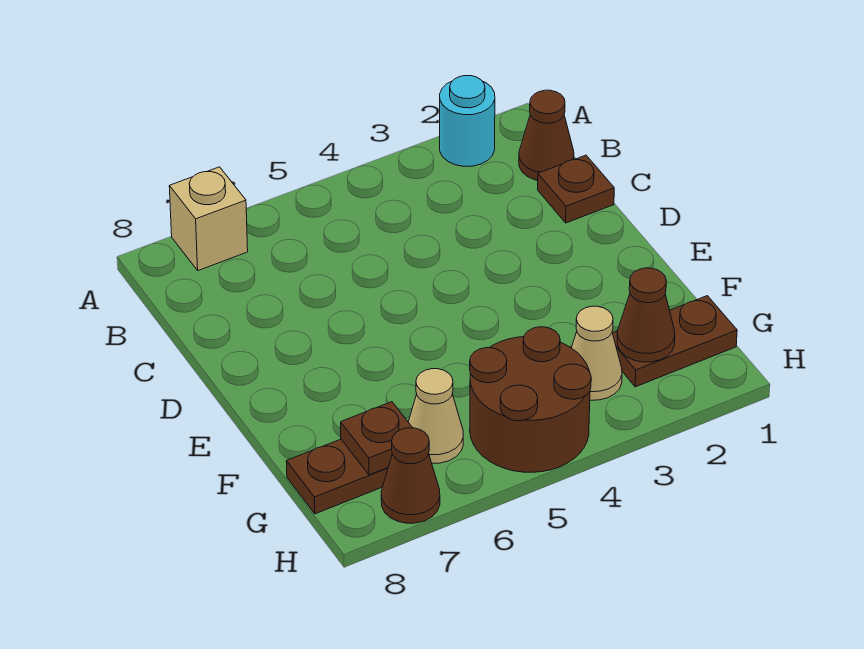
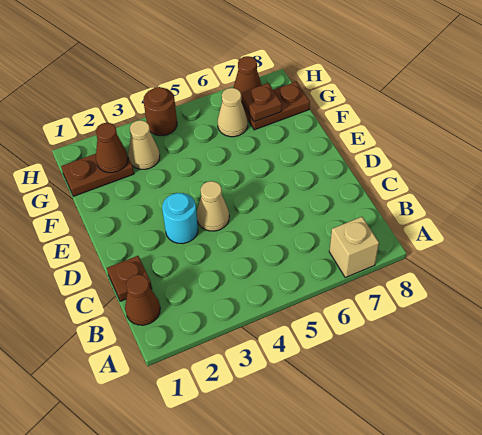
cyan 1x1 round brick [440,76,495,167] -> cyan 1x1 round brick moved to [162,193,198,244]
none -> tan 1x1 cone [197,181,229,231]
brown 2x2 round brick [470,327,591,472] -> brown 1x1 round brick [143,87,177,136]

